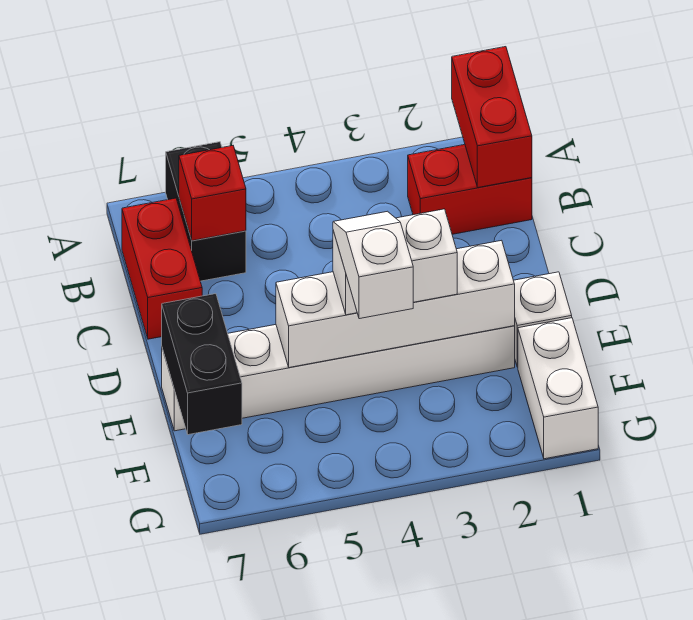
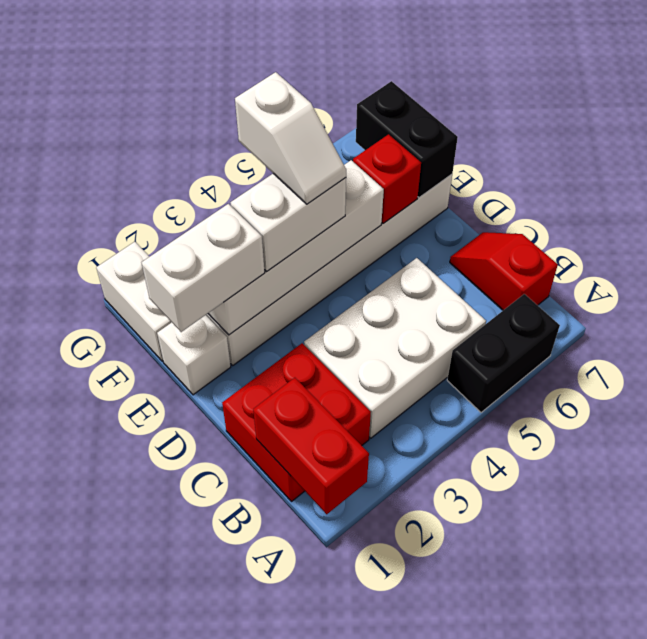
black 1x2 brick [166,142,246,281] -> black 1x2 brick turned to [447,294,560,412]
red 1x2 brick [408,145,532,234] -> red 2x2 brick [222,343,371,501]
none -> white 2x3 brick [304,258,486,438]
red 1x1 brick [179,146,246,241] -> red 1x1 brick moved to [353,134,421,223]
red 1x2 brick [122,198,202,339] -> red 1x2 slope [450,232,558,310]
none -> white 1x2 brick [142,204,265,332]

